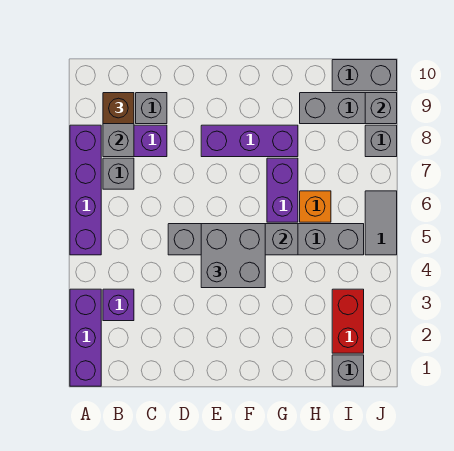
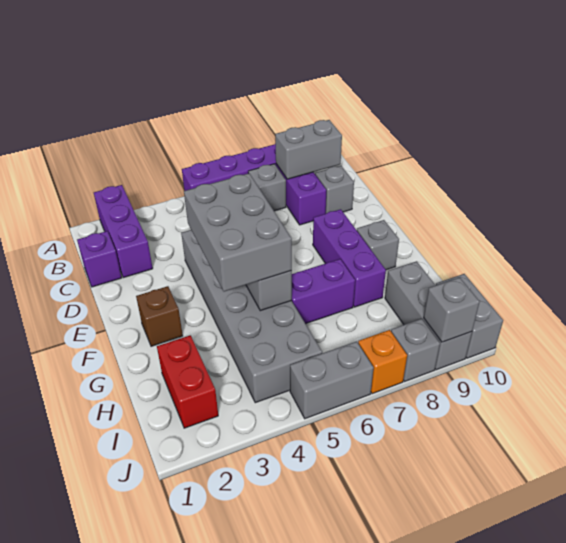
purple 1x3 brick [70,289,101,386] -> purple 1x3 brick turned to [94,185,153,278]
purple 1x1 brick [103,289,134,321] -> purple 1x1 brick moved to [77,231,122,287]
brown 1x1 brick [103,93,134,124] -> brown 1x1 brick moved to [136,286,183,346]
grey 1x6 brick [168,224,364,255] -> grey 2x6 brick [181,230,322,403]
grey 2x2 brick [201,224,265,288] -> grey 2x3 brick [184,173,292,292]
orange 1x1 brick [300,191,331,222] -> orange 1x1 brick moved to [358,330,407,394]
grey 1x1 brick [332,355,364,386] -> grey 1x1 brick moved to [357,220,399,270]
red 1x2 brick [332,289,364,353] -> red 1x2 brick turned to [157,335,218,428]
grey 1x2 tile [365,191,397,255] -> grey 1x2 brick [290,341,374,419]

